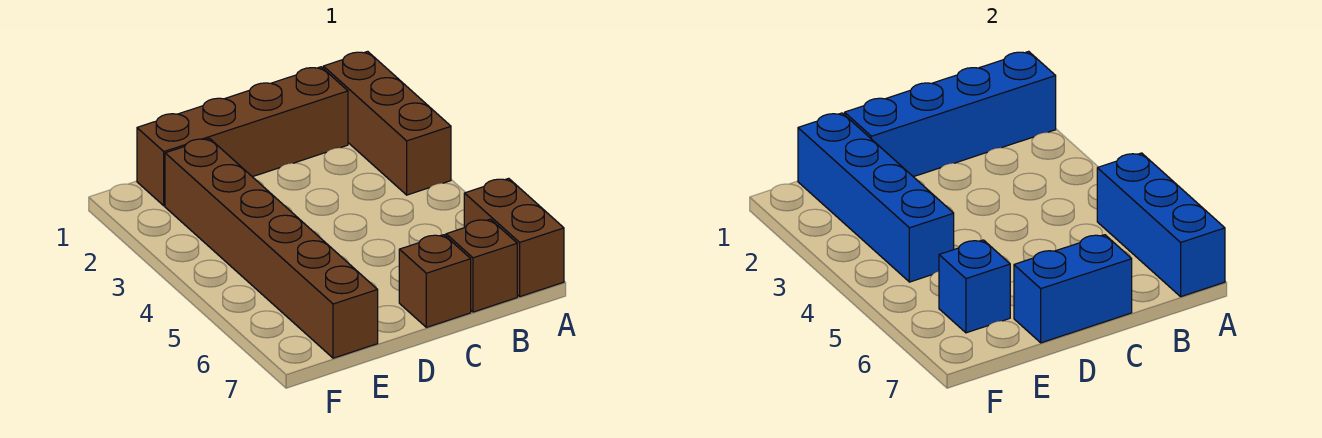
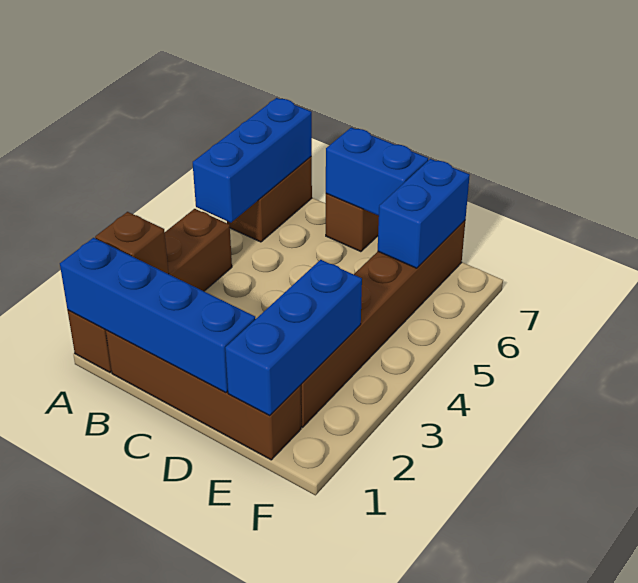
brown 1x3 brick [323,51,451,195] -> brown 1x4 brick [68,209,232,372]
brown 1x1 brick [446,219,517,312] -> brown 1x1 brick moved to [95,212,169,274]
blue 1x4 brick [798,113,954,282] -> blue 1x3 brick [225,260,362,415]
blue 1x1 brick [939,240,1010,333] -> blue 1x2 brick [378,159,470,268]

